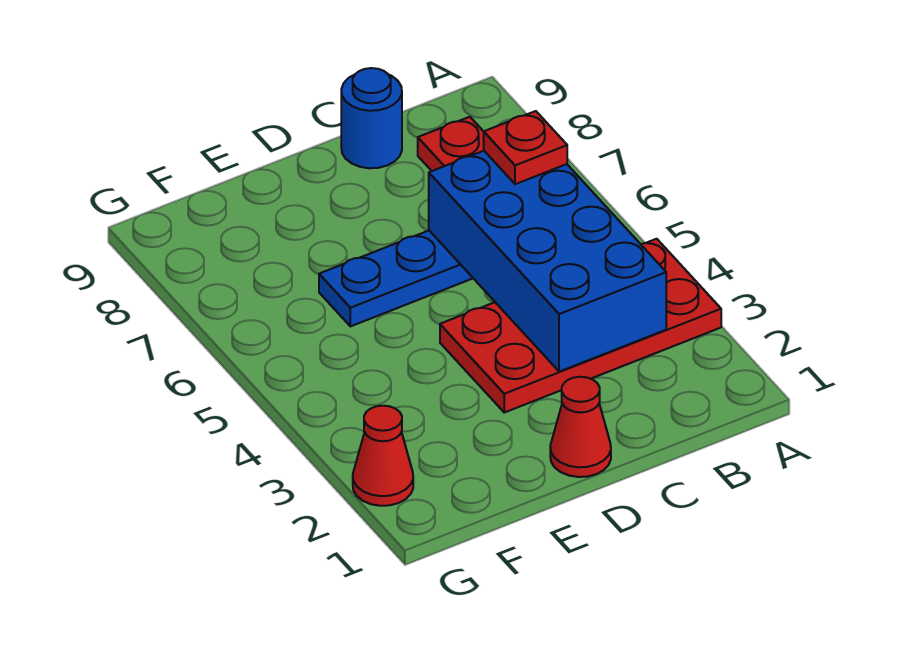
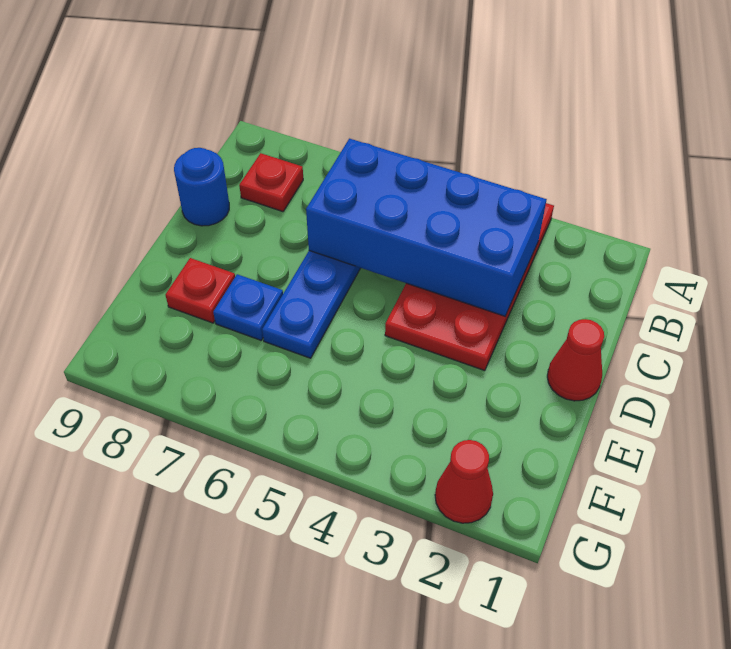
red 1x1 plate [484,111,567,184] -> red 1x1 plate moved to [166,258,235,323]
none -> blue 1x1 plate [213,274,283,340]

